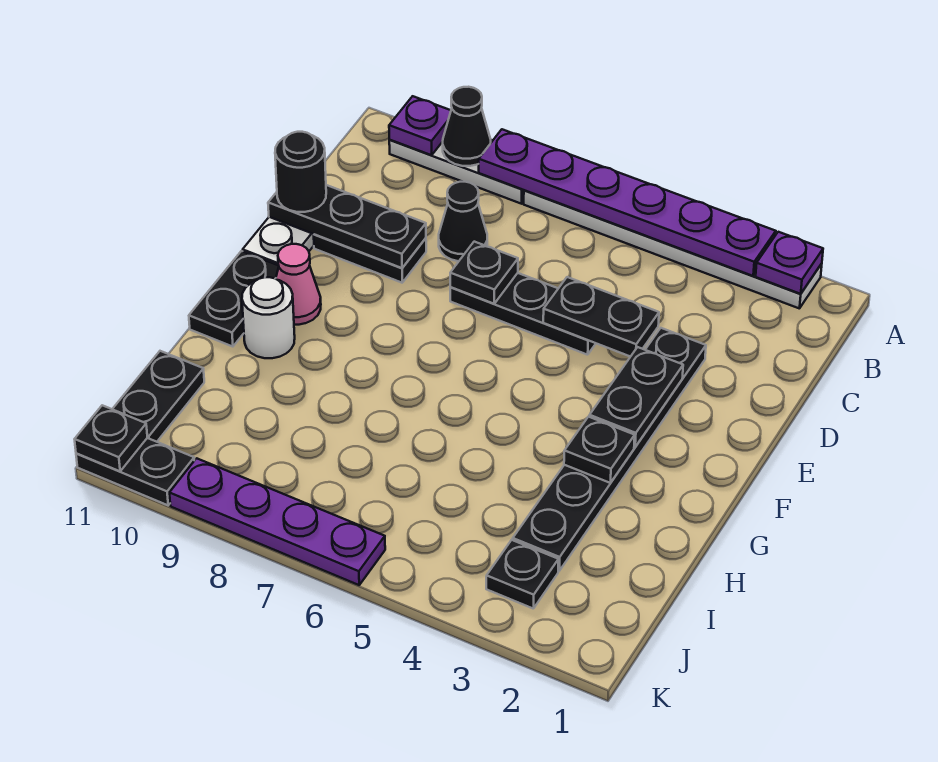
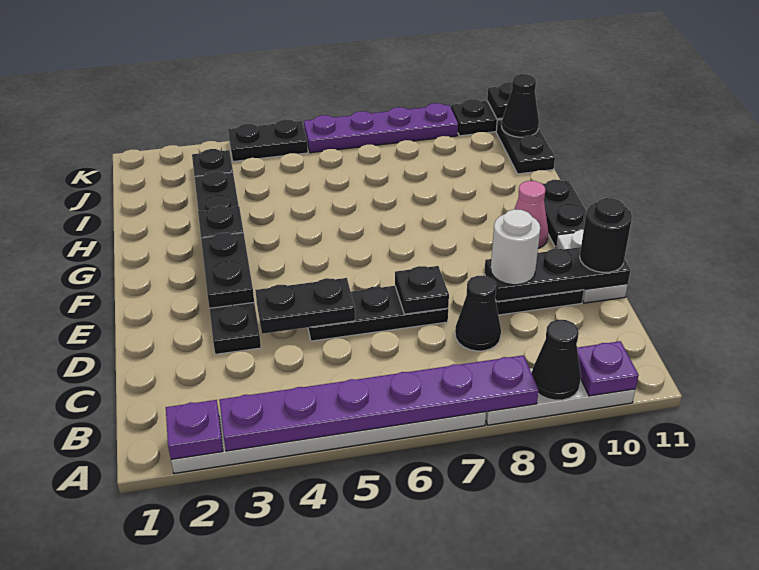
white 1x1 round brick [242,277,295,358] -> white 1x1 round brick moved to [491,209,540,285]
none -> black 1x1 cone [502,74,539,137]
none -> black 1x2 plate [228,119,308,161]

